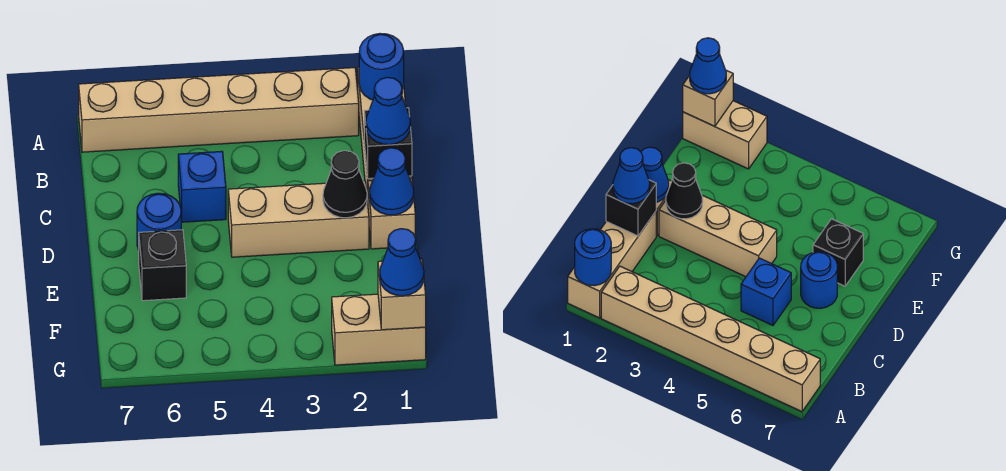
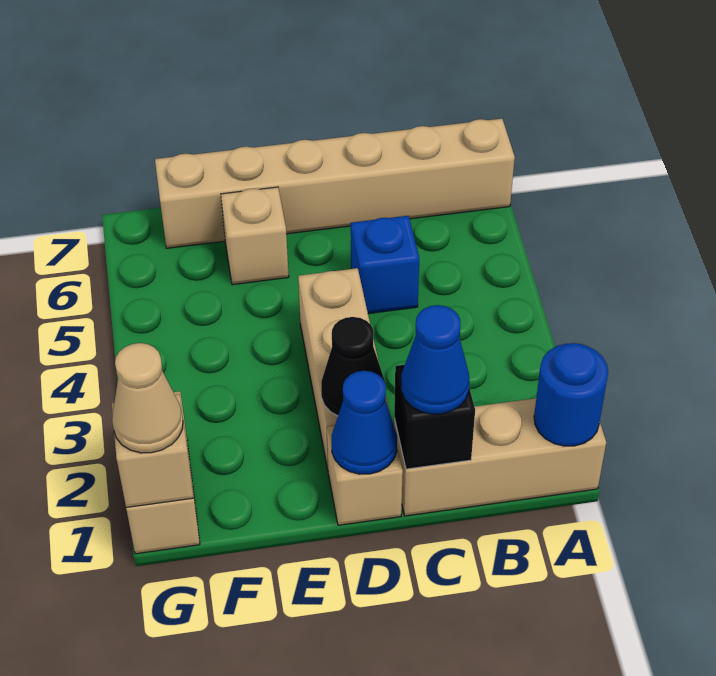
tan 1x6 brick [79,68,359,152] -> tan 1x6 brick turned to [155,119,515,248]
blue 1x1 round brick [137,193,181,250] -> none
black 1x1 brick [139,230,186,301] -> tan 1x1 brick [221,187,289,285]
blue 1x1 cone [380,229,424,296] -> tan 1x1 cone [112,343,183,453]

